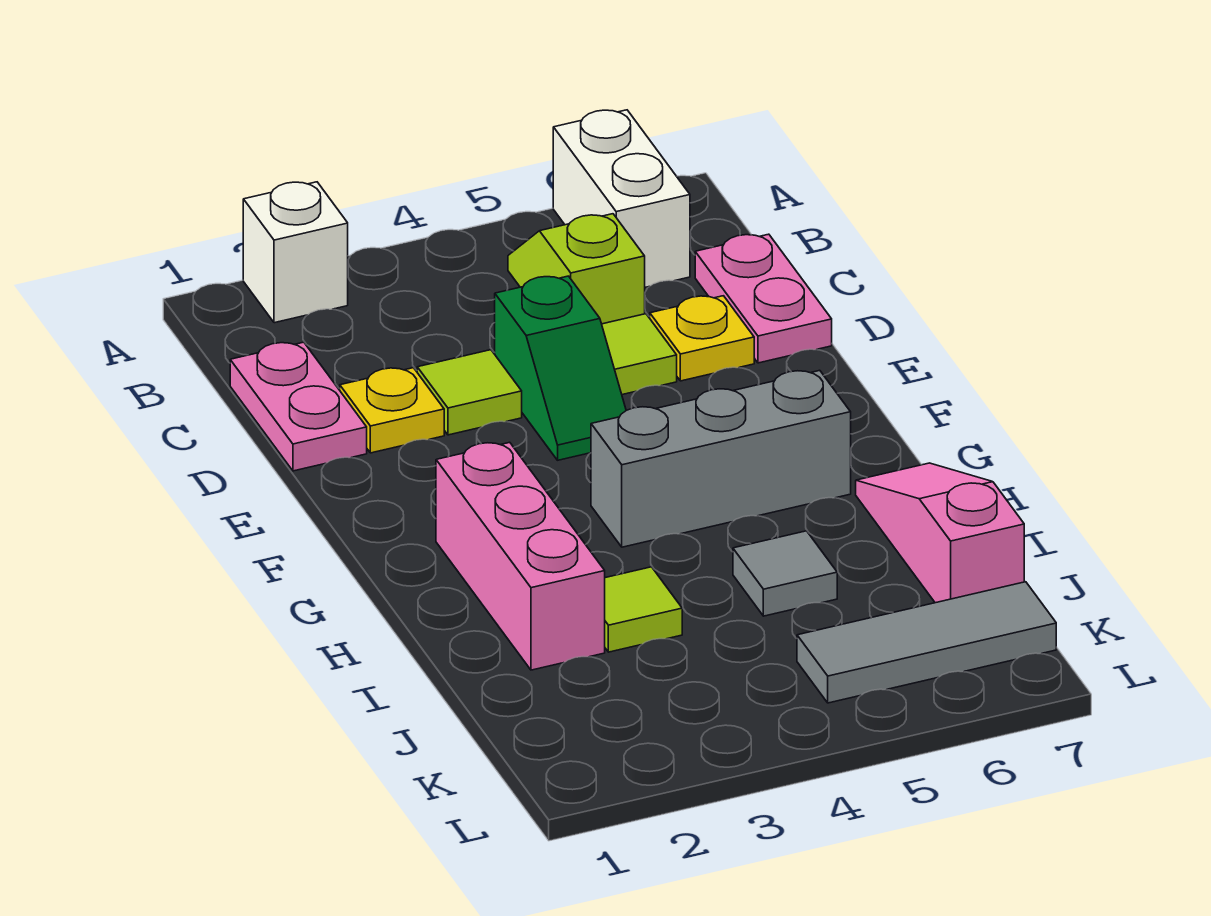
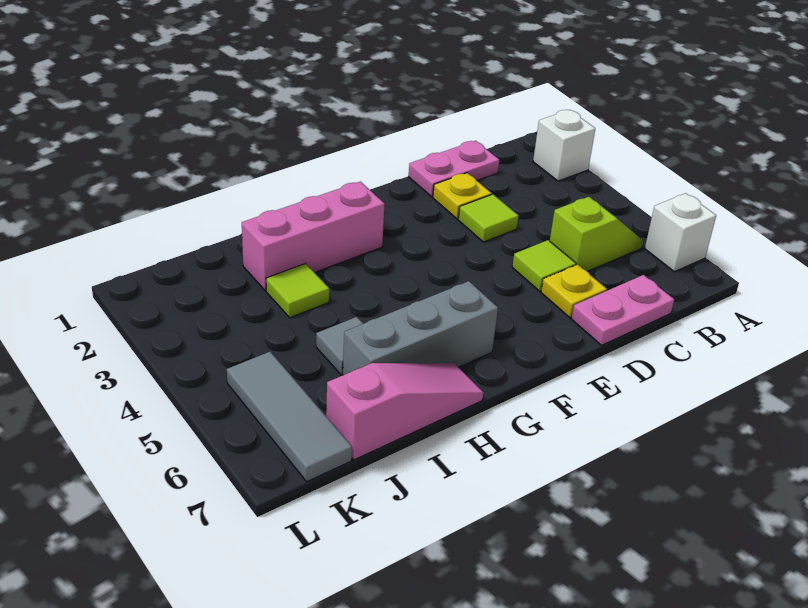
white 1x2 brick [553,110,690,287] -> white 1x1 brick [645,193,716,272]
green 1x2 slope [495,276,626,460] -> none
grey 1x3 brick [591,370,851,547] -> grey 1x3 brick turned to [343,281,498,375]

